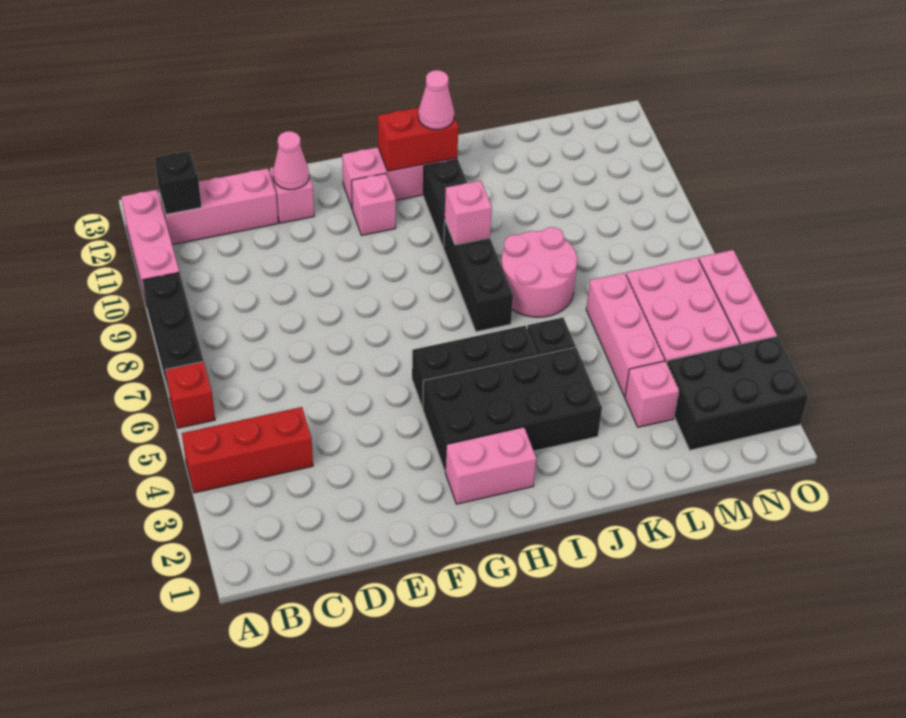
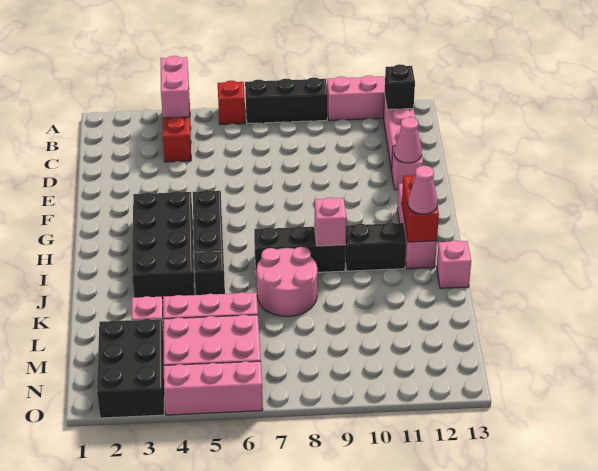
pink 1x2 brick [445,427,536,504] -> pink 1x2 brick moved to [161,56,189,118]
pink 1x1 brick [352,173,396,235] -> pink 1x1 brick moved to [437,240,471,288]

